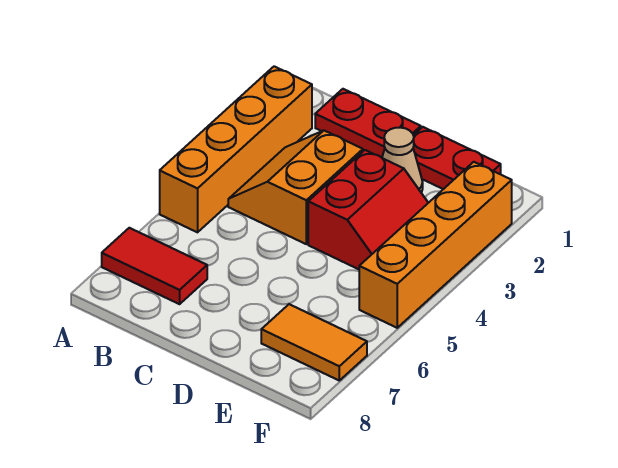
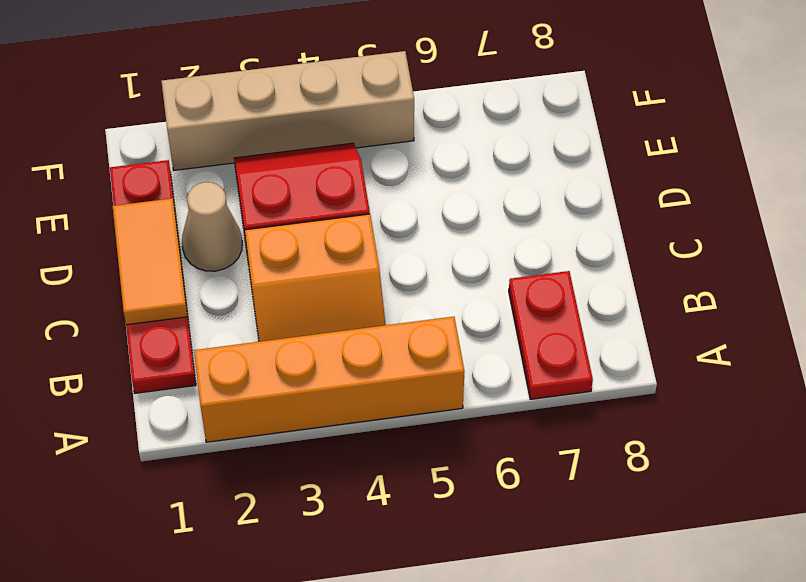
red 1x2 tile [102,228,207,304] -> red 1x2 plate [509,271,593,399]
orange 1x2 tile [261,304,367,380] -> orange 1x2 tile moved to [113,198,187,325]
orange 1x4 brick [359,162,512,328] -> tan 1x4 brick [162,51,414,170]

